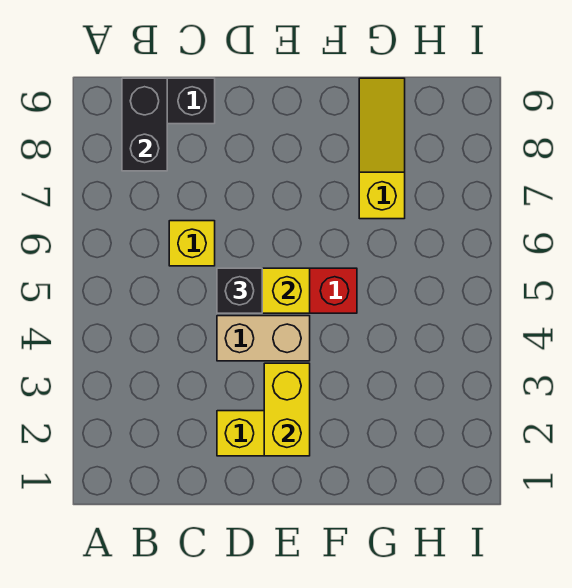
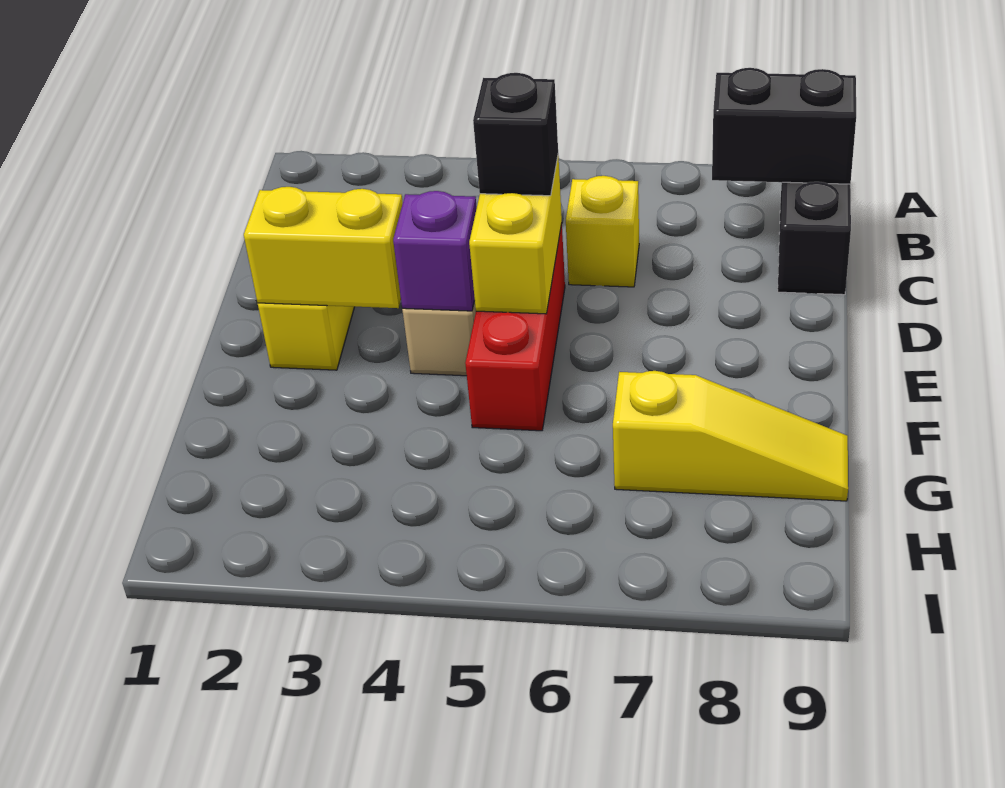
none -> purple 1x1 brick [393,191,477,311]

